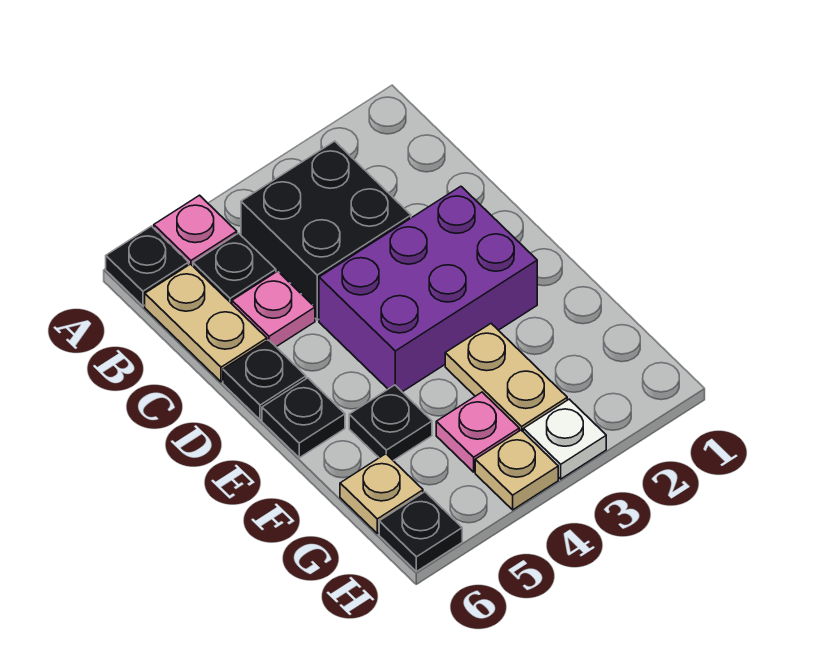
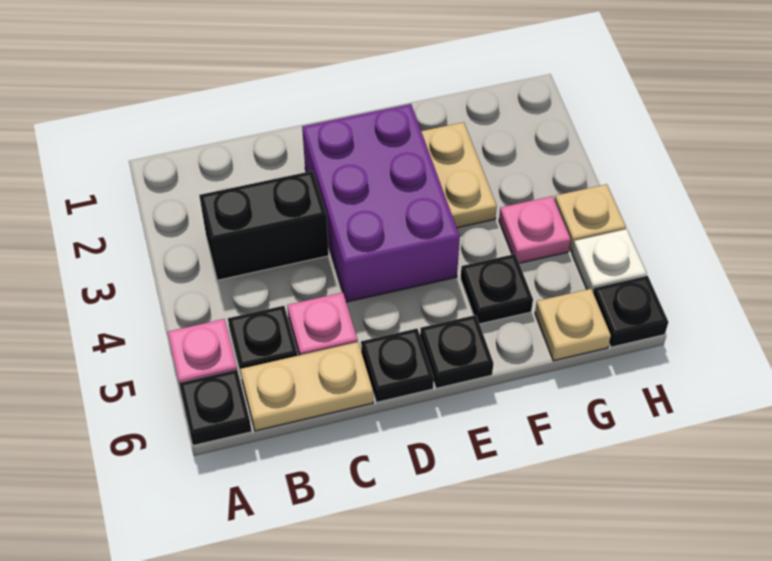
black 2x2 brick [241,141,411,320] -> black 1x2 brick [199,171,329,280]
tan 1x2 plate [445,324,567,431] -> tan 1x2 plate turned to [421,122,497,228]
white 1x1 plate [523,399,606,479] -> white 1x1 plate moved to [572,229,647,291]

